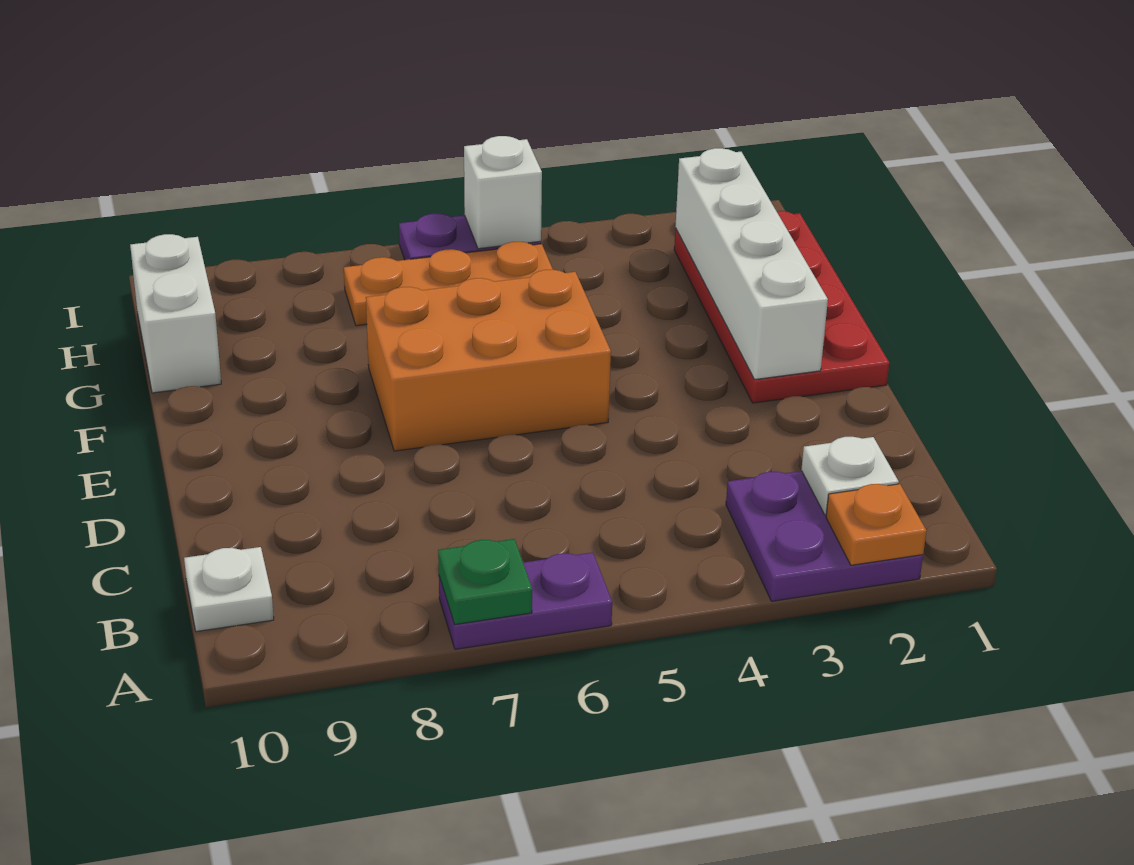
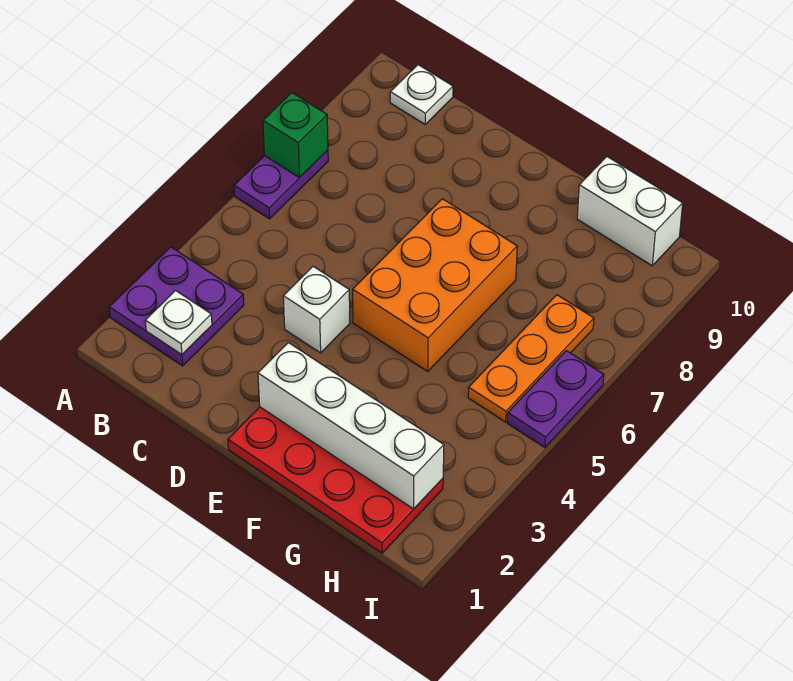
orange 1x1 plate [826,484,926,565] -> none
green 1x1 plate [438,539,532,625] -> green 1x1 brick [263,93,328,178]
white 1x1 brick [464,136,542,249] -> white 1x1 brick moved to [283,266,350,353]

